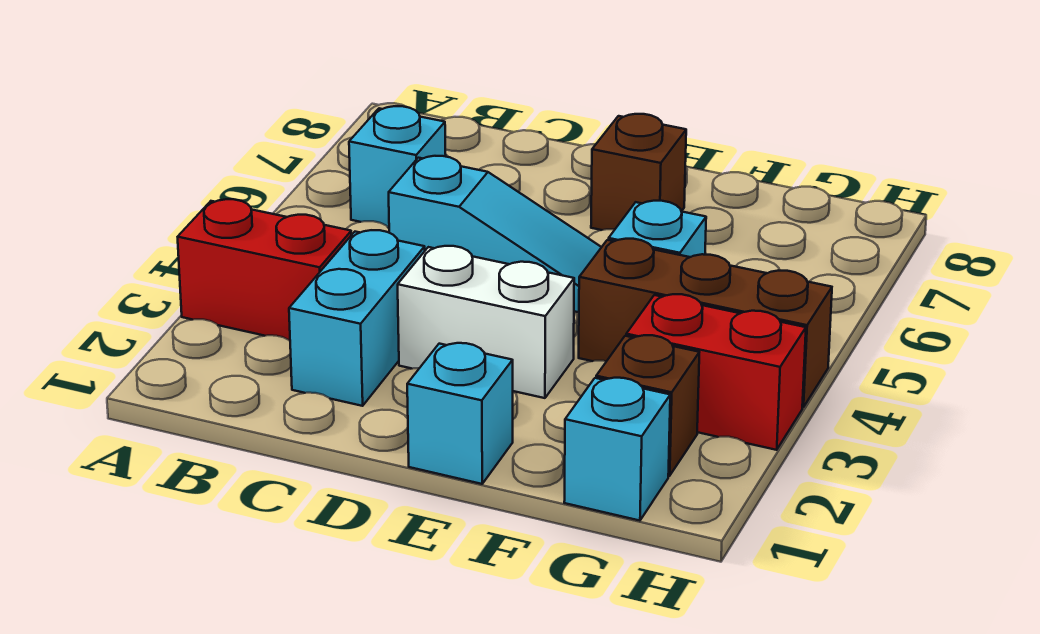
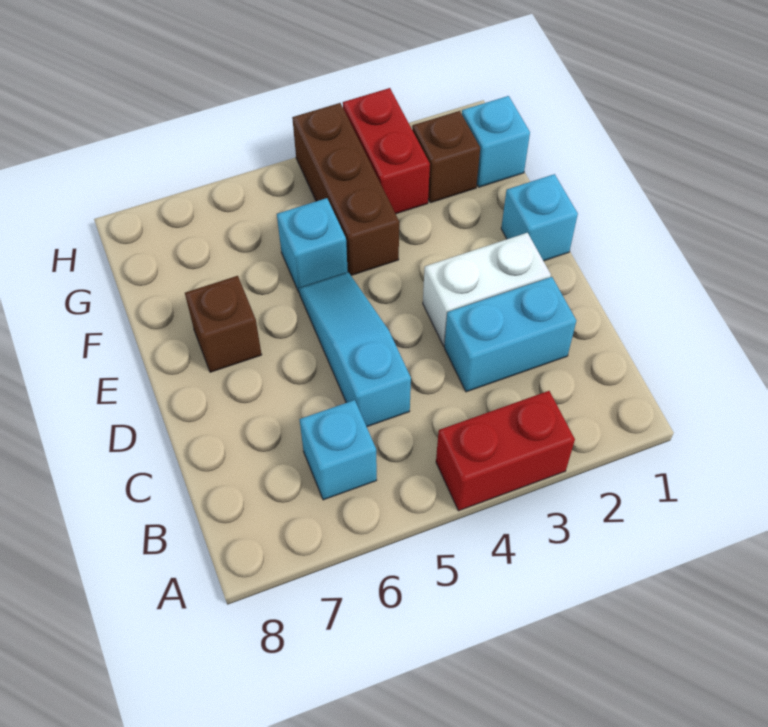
red 1x2 brick [178,199,351,341] -> red 1x2 brick turned to [436,391,575,511]
white 1x2 brick [398,246,574,398] -> white 1x2 brick turned to [423,233,551,346]

